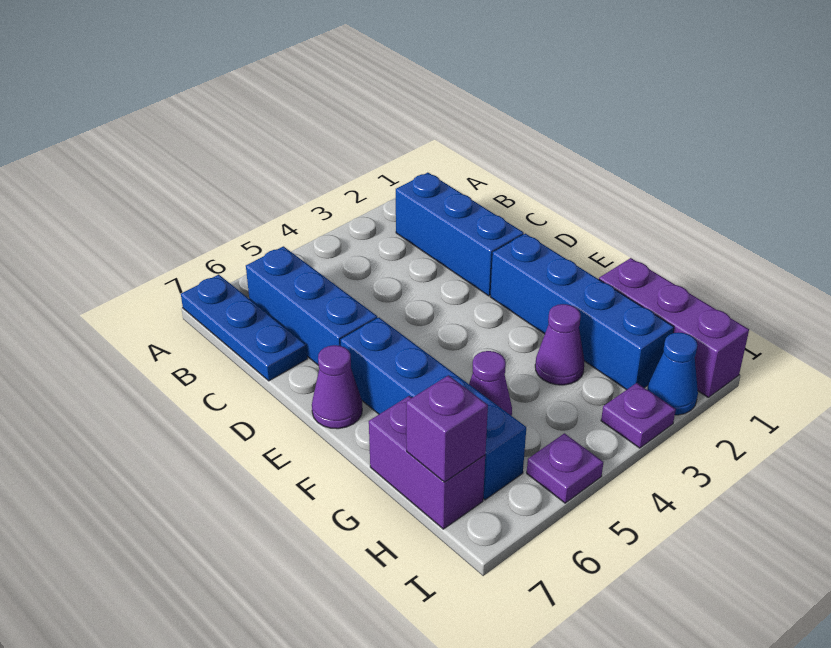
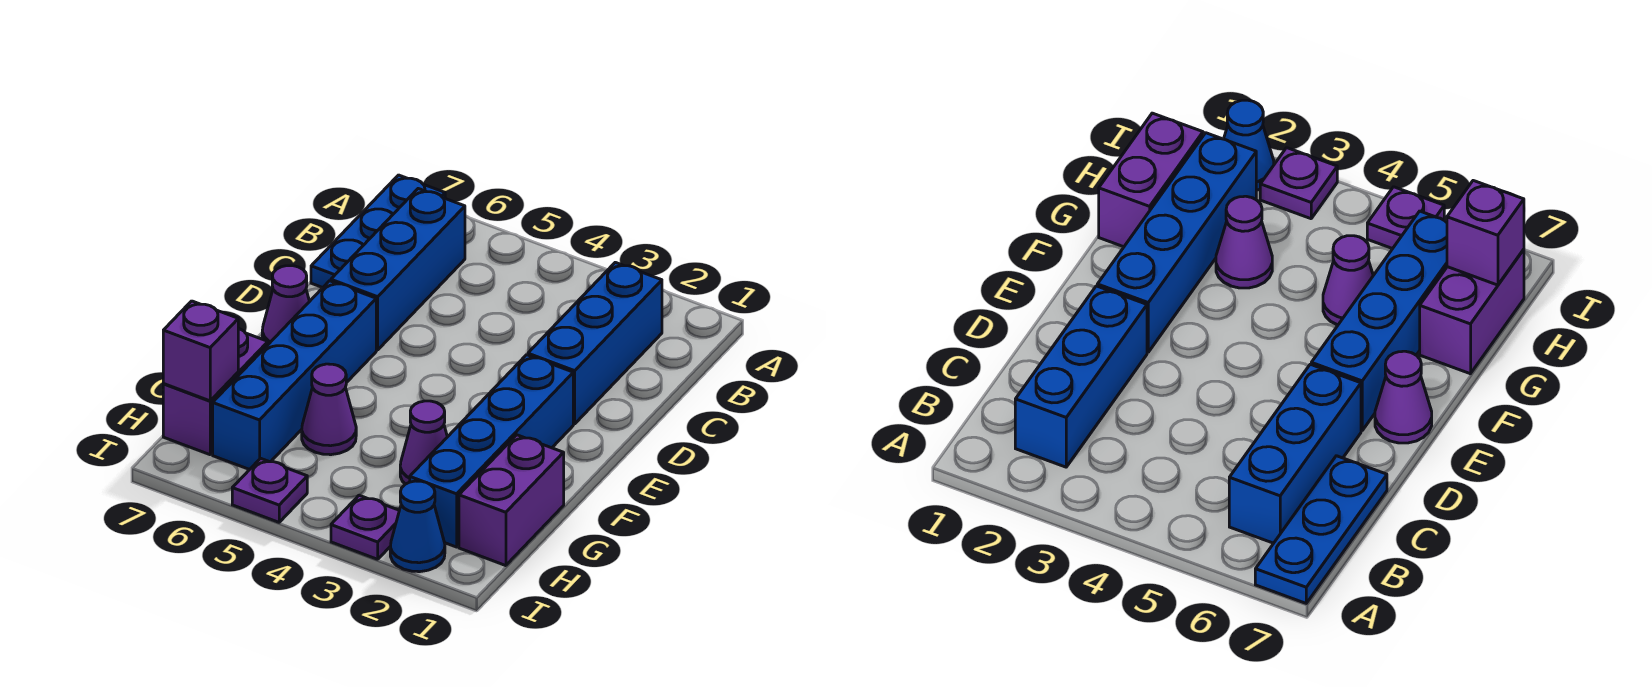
purple 1x3 brick [599,258,749,397] -> purple 1x2 brick [459,435,564,566]

